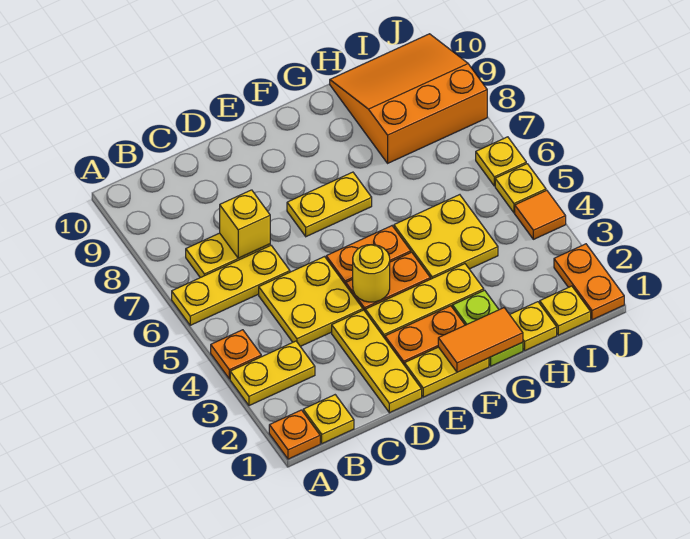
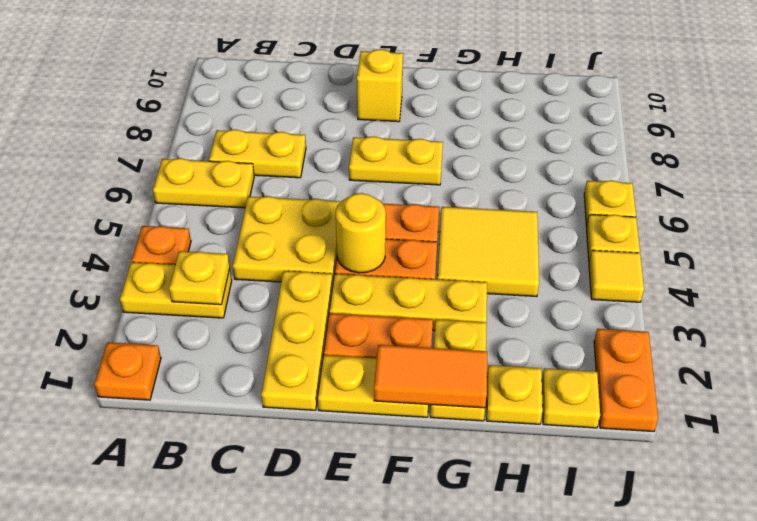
yellow 1x3 plate [172,245,290,325] -> yellow 1x2 plate [153,158,254,208]
yellow 1x1 plate [303,395,354,444] -> yellow 1x1 plate moved to [169,251,230,305]
yellow 1x1 brick [220,190,270,258] -> yellow 1x1 brick moved to [357,49,403,122]
lime 1x2 plate [453,290,523,366] -> yellow 1x2 plate [430,319,487,421]
yellow 2x2 plate [394,195,498,279] -> yellow 2x2 tile [438,207,539,297]
orange 3x3 slope [330,34,487,163] -> none
orange 1x1 tile [515,190,566,239] -> yellow 1x1 tile [589,250,644,302]

